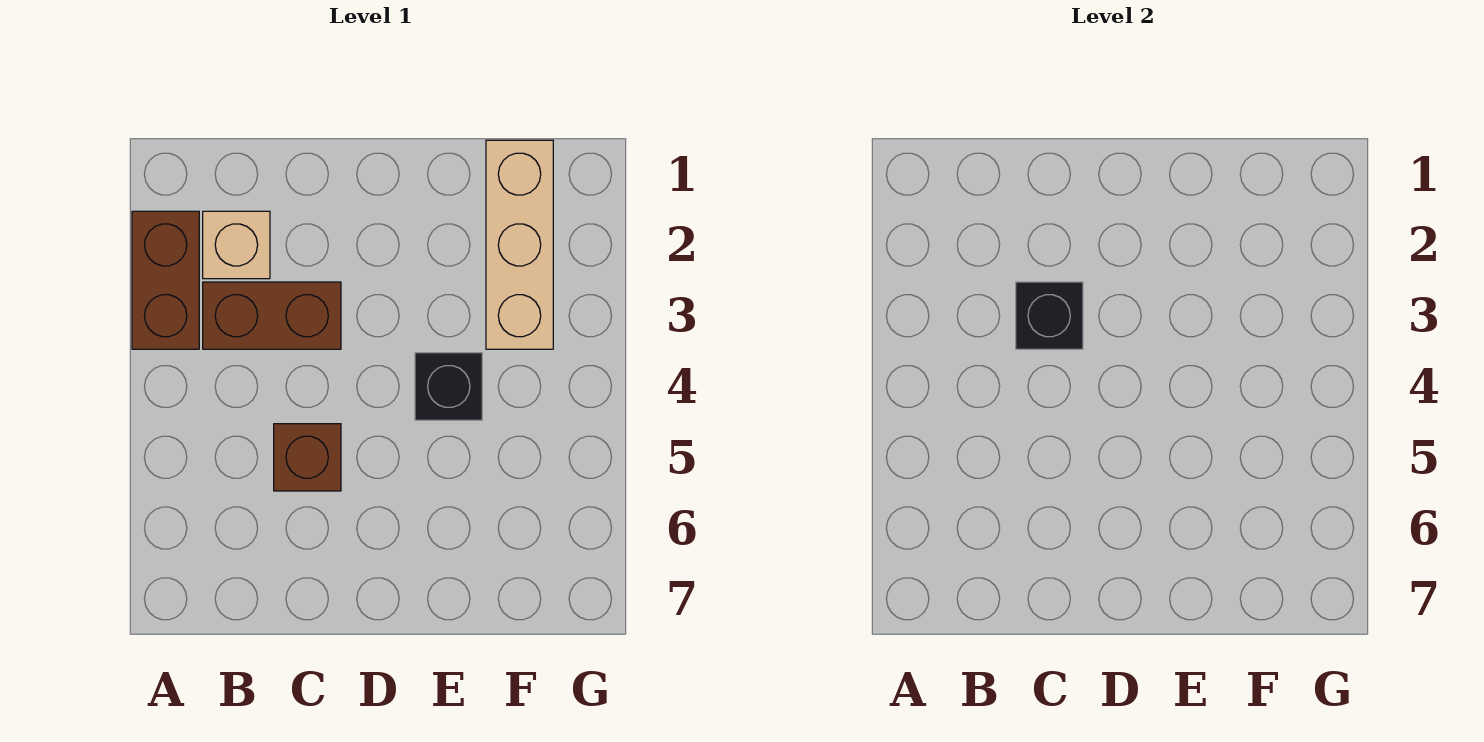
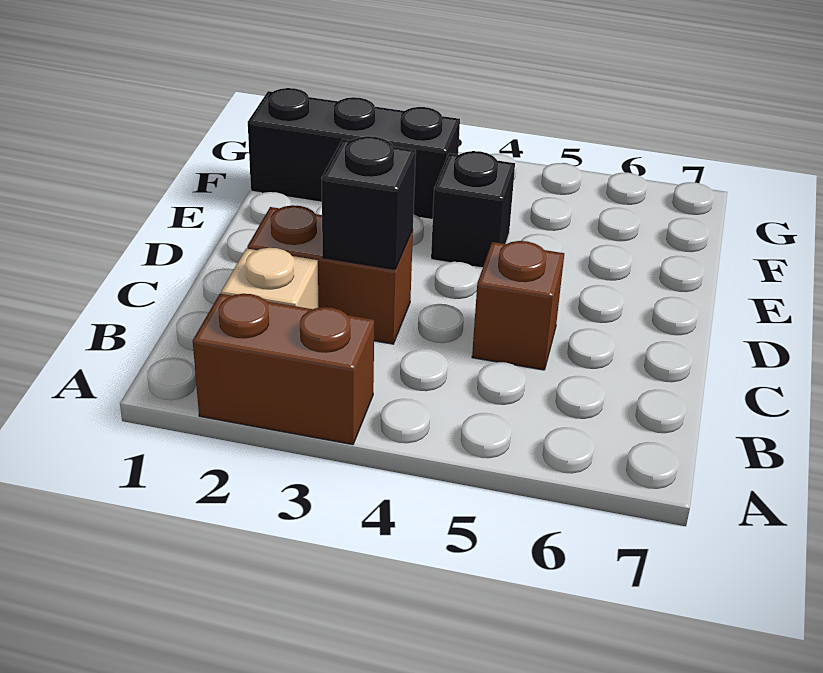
brown 1x2 brick [203,282,341,349] -> brown 1x2 brick turned to [247,205,413,344]
tan 1x3 brick [486,140,553,349] -> black 1x3 brick [248,88,460,219]

